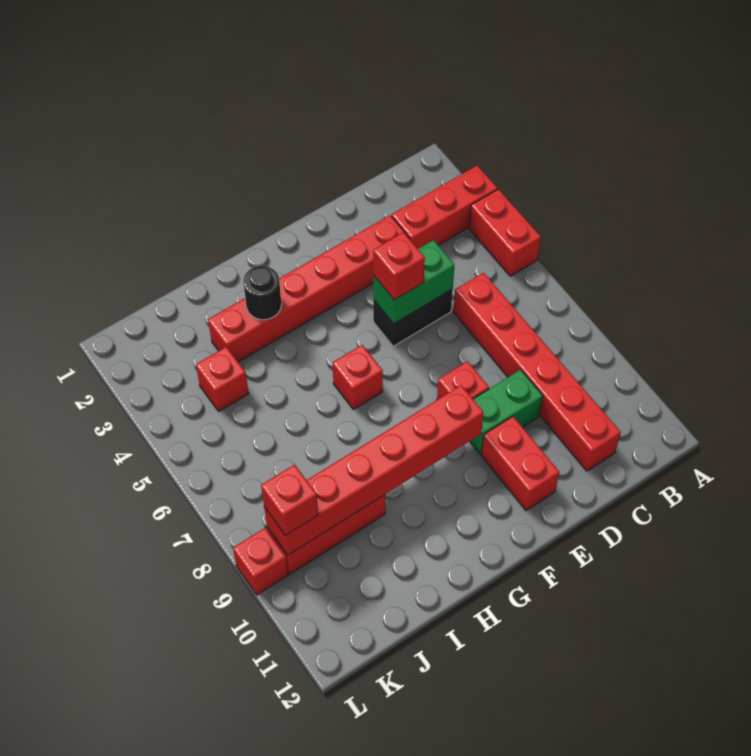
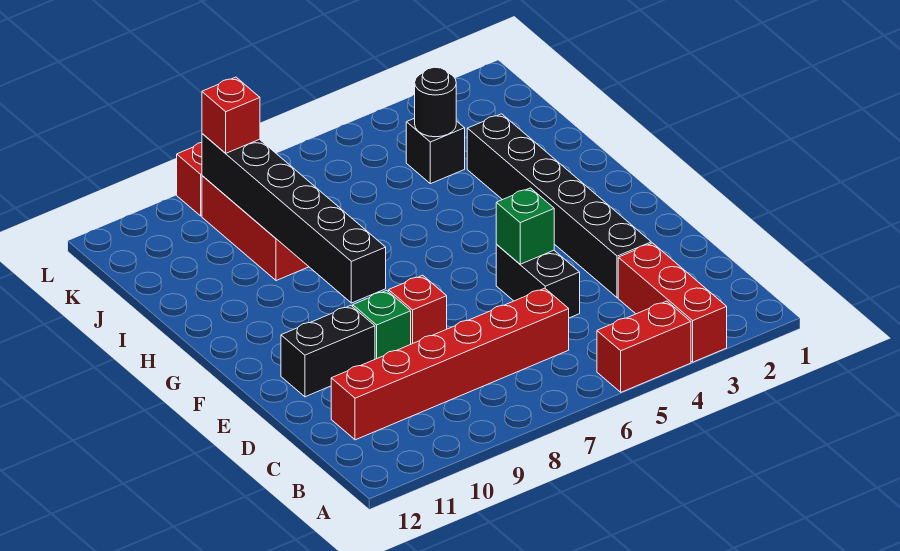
red 1x6 brick [208,215,410,362] -> black 1x6 brick [467,114,651,298]
green 1x2 brick [373,240,454,324] -> green 1x1 brick [496,188,554,264]
green 1x2 brick [470,370,543,454] -> green 1x1 brick [353,290,411,359]
red 1x1 brick [373,232,425,300] -> none
red 1x2 brick [481,416,559,510] -> black 1x2 brick [281,306,375,397]
red 1x6 brick [264,385,484,555] -> black 1x6 brick [202,134,386,303]
red 1x1 brick [333,345,383,409] -> none
black 1x1 round brick [243,266,282,320] -> black 1x1 round brick moved to [415,67,456,137]
red 1x1 brick [196,347,249,411] -> black 1x1 brick [406,118,465,184]

